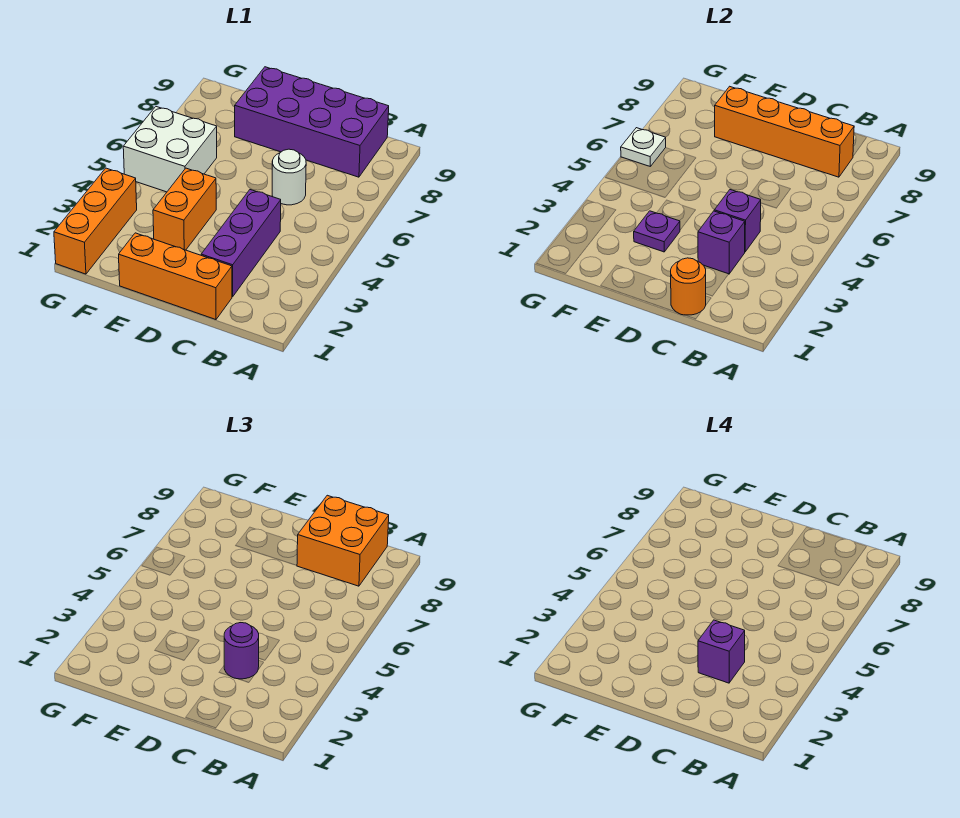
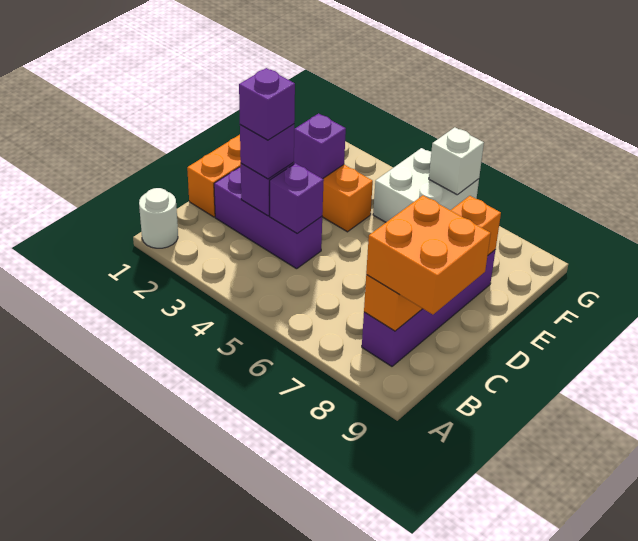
purple 2x4 brick [235,67,389,177] -> purple 1x4 brick [362,250,495,366]
orange 1x1 round brick [671,258,706,315] -> none
purple 1x1 round brick [224,623,259,679] -> purple 1x1 brick [240,124,294,179]
white 1x1 round brick [272,149,306,205] -> white 1x1 round brick moved to [139,188,178,248]
purple 1x1 plate [634,211,680,252] -> purple 1x1 brick [294,113,346,179]
orange 1x3 brick [54,168,137,274] -> none
white 1x1 plate [621,128,666,166] -> white 1x1 brick [429,127,484,195]

